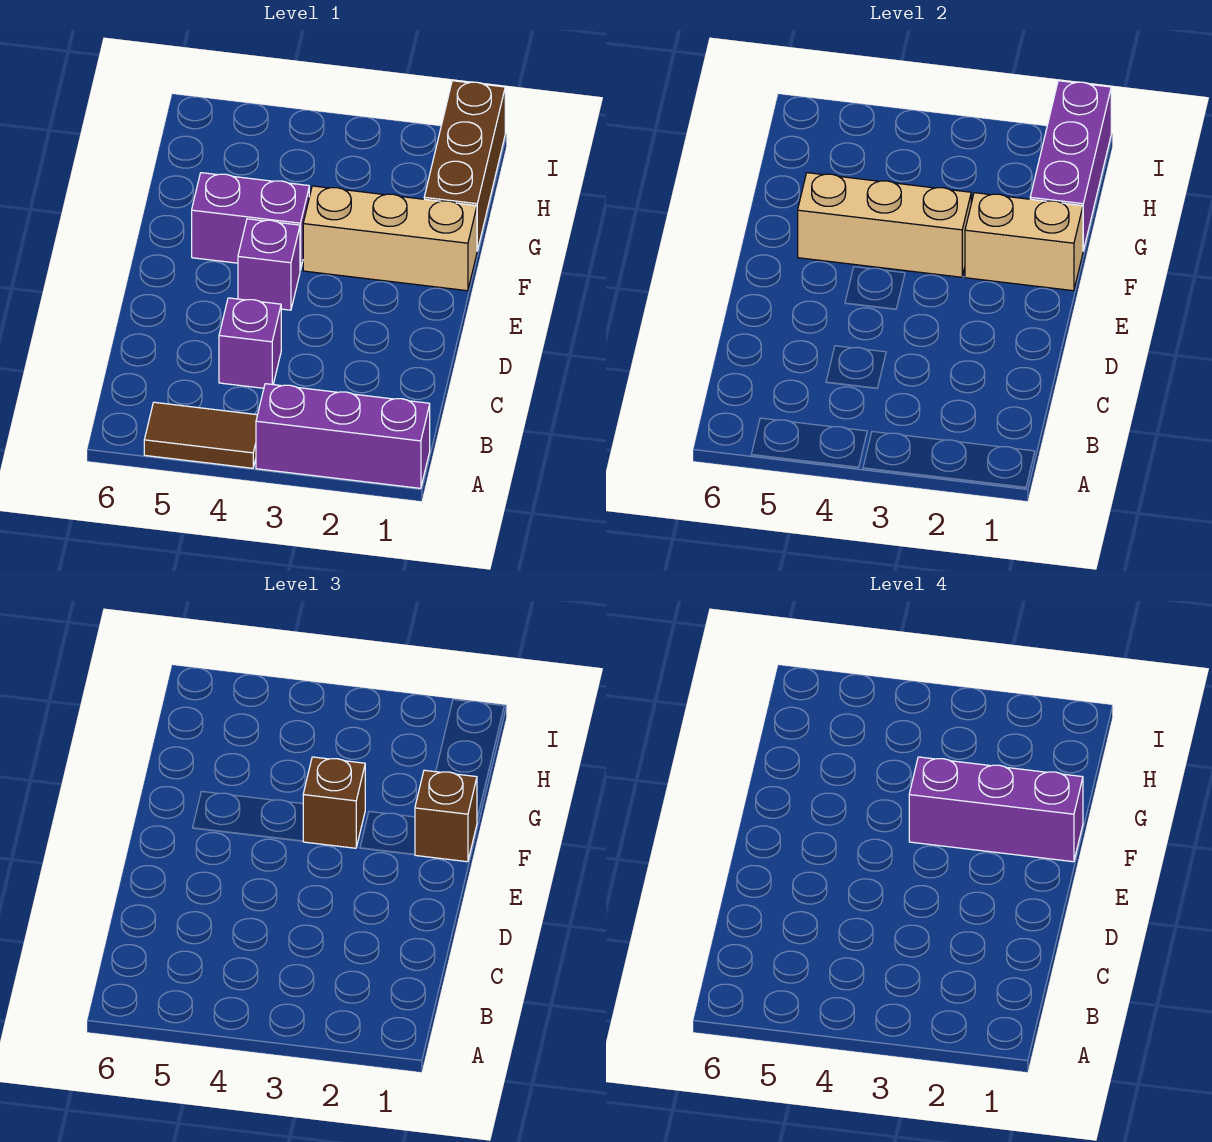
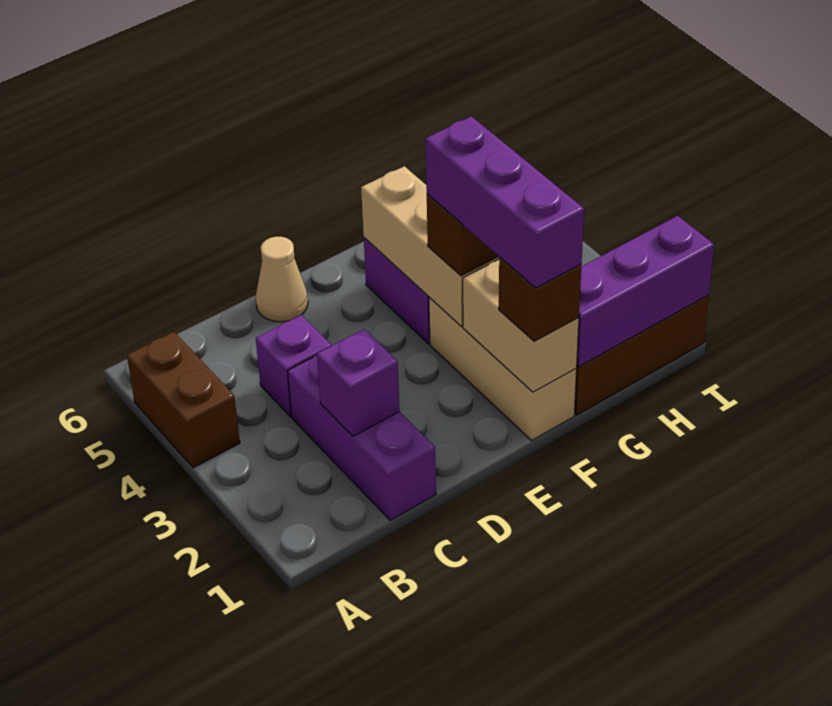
purple 1x3 brick [256,384,430,488] -> purple 1x3 brick moved to [288,355,436,520]
brown 1x2 tile [144,402,257,468] -> brown 1x2 brick [127,332,240,468]
none -> tan 1x1 cone [256,237,308,322]
purple 1x1 brick [238,219,300,310] -> purple 1x1 brick moved to [317,329,400,436]

